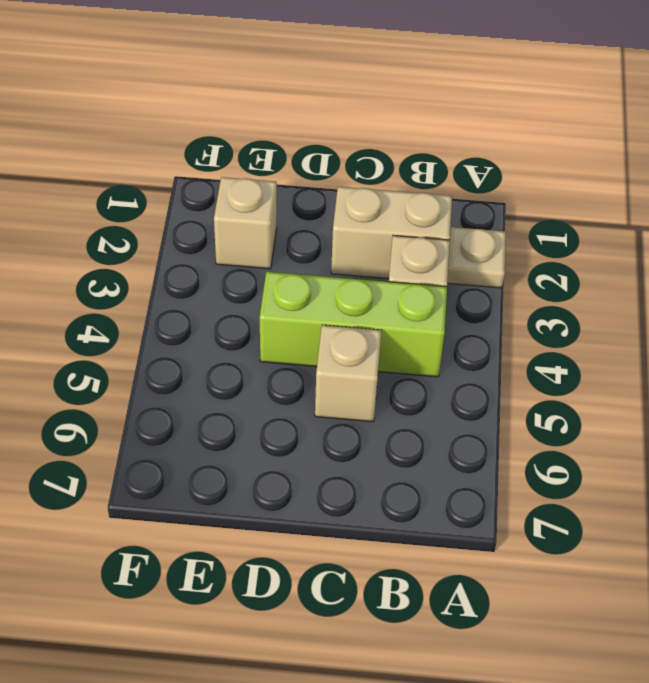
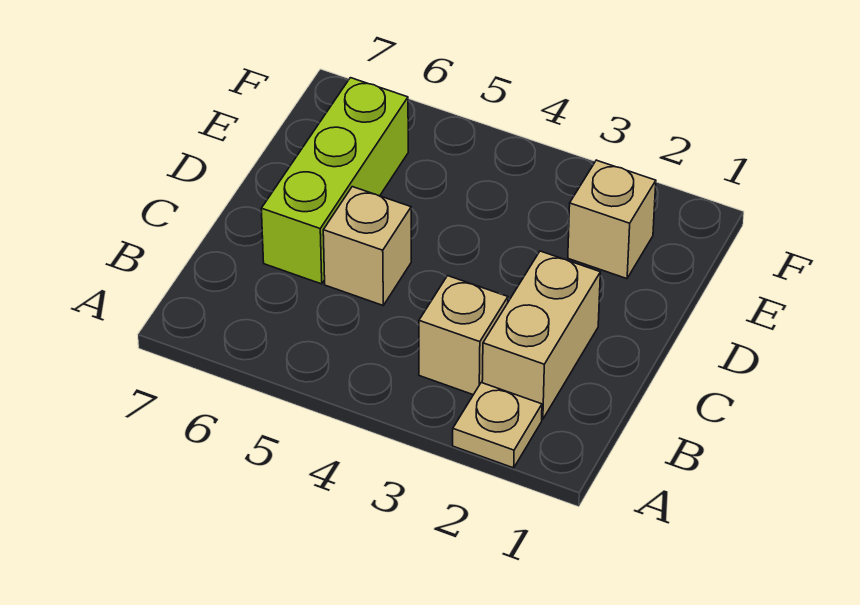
lime 1x3 brick [260,272,447,377] -> lime 1x3 brick moved to [261,78,408,284]

